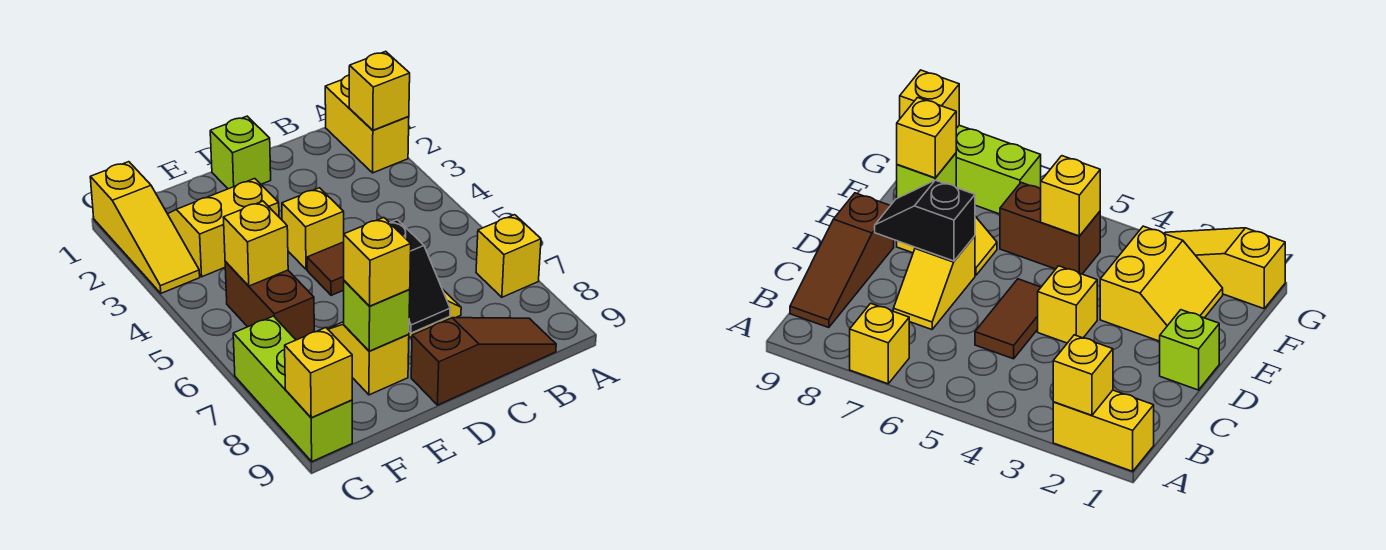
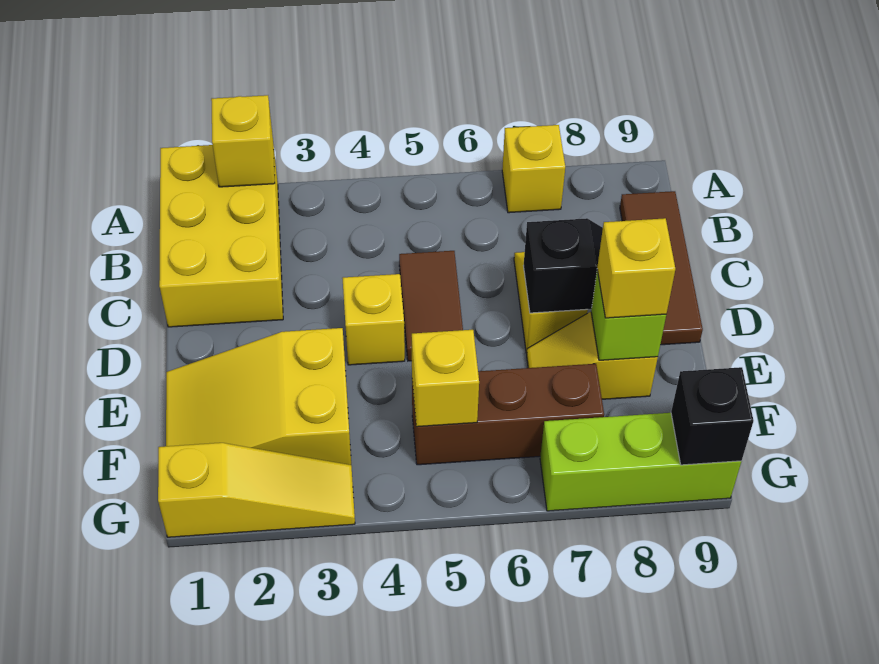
yellow 1x2 brick [325,75,409,173] -> yellow 2x3 brick [159,145,283,327]
brown 1x3 slope [411,318,556,405] -> brown 1x3 tile [620,191,703,345]
lime 1x1 brick [210,116,271,189] -> none
yellow 2x2 slope [168,179,279,277] -> yellow 2x3 slope [166,328,351,465]
brown 1x2 brick [225,262,314,340] -> brown 1x3 brick [412,364,604,465]
yellow 1x1 brick [285,328,352,418] -> black 1x1 brick [671,367,754,465]

